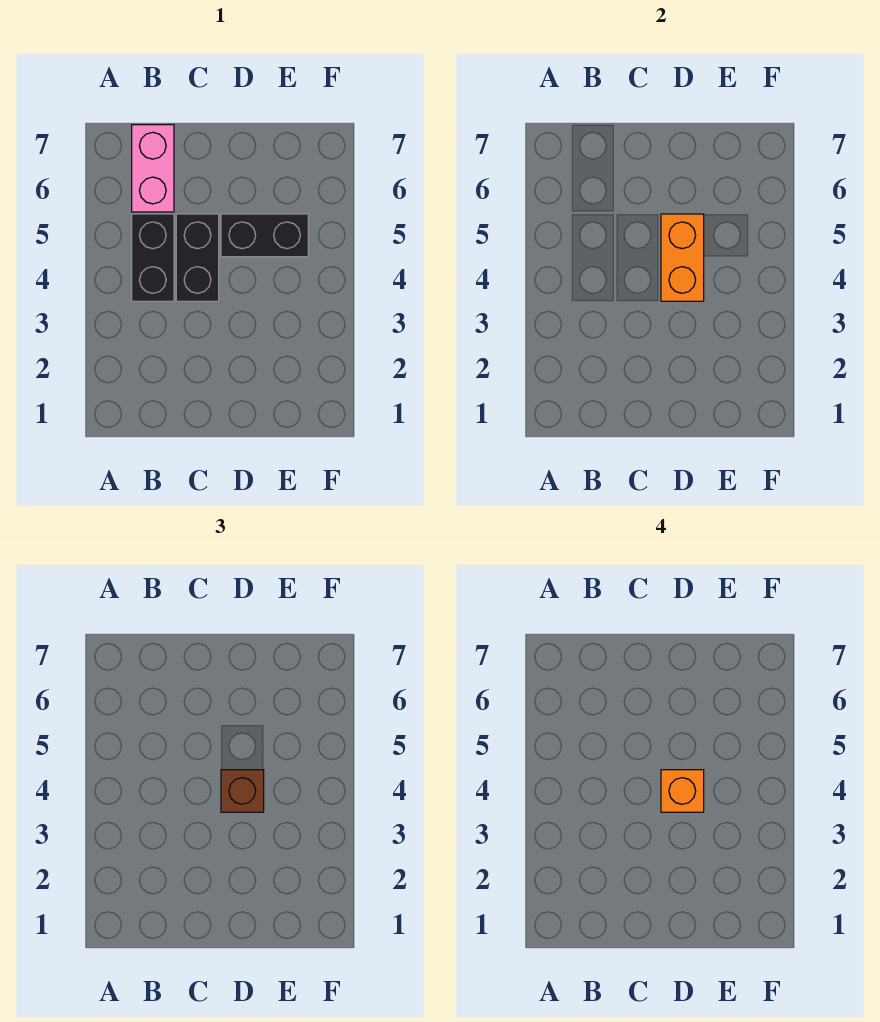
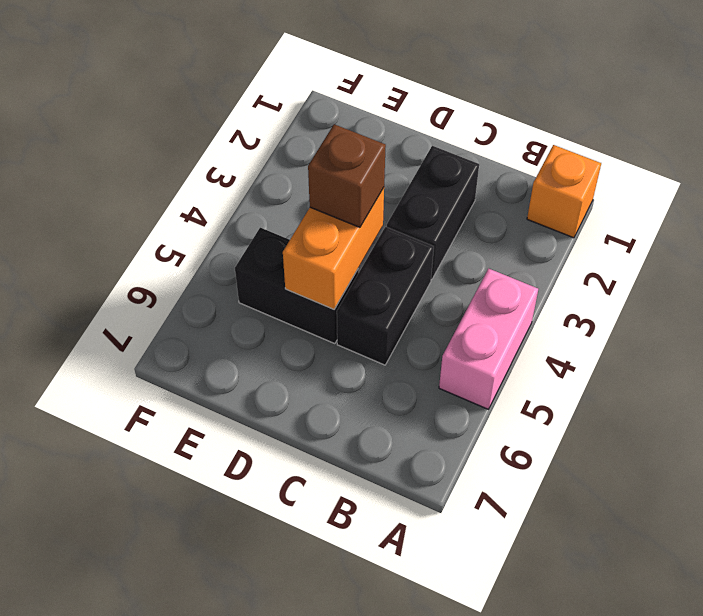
black 1x2 brick [132,214,174,301] -> black 1x2 brick moved to [387,146,479,279]
pink 1x2 brick [132,125,174,212] -> pink 1x2 brick moved to [439,268,538,409]
orange 1x1 brick [661,770,704,812] -> orange 1x1 brick moved to [527,145,601,238]

